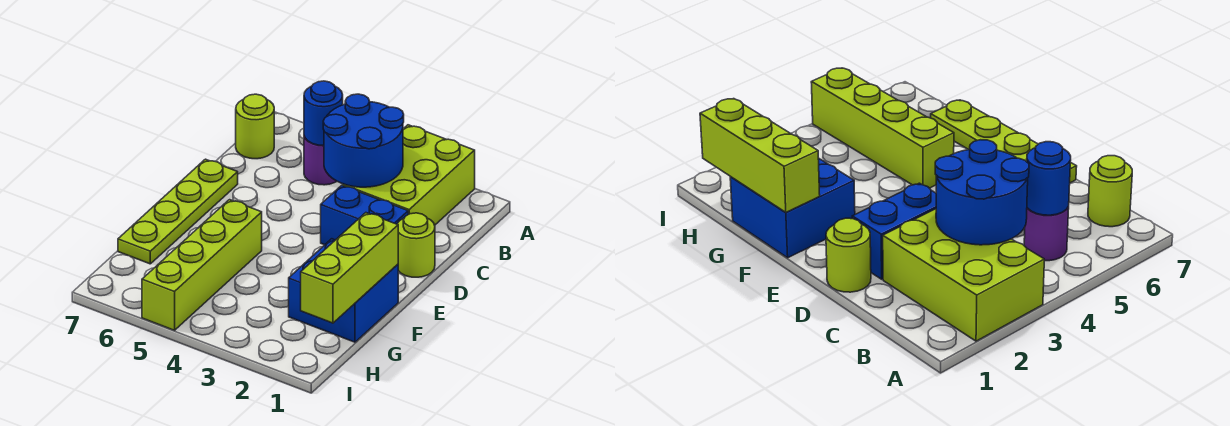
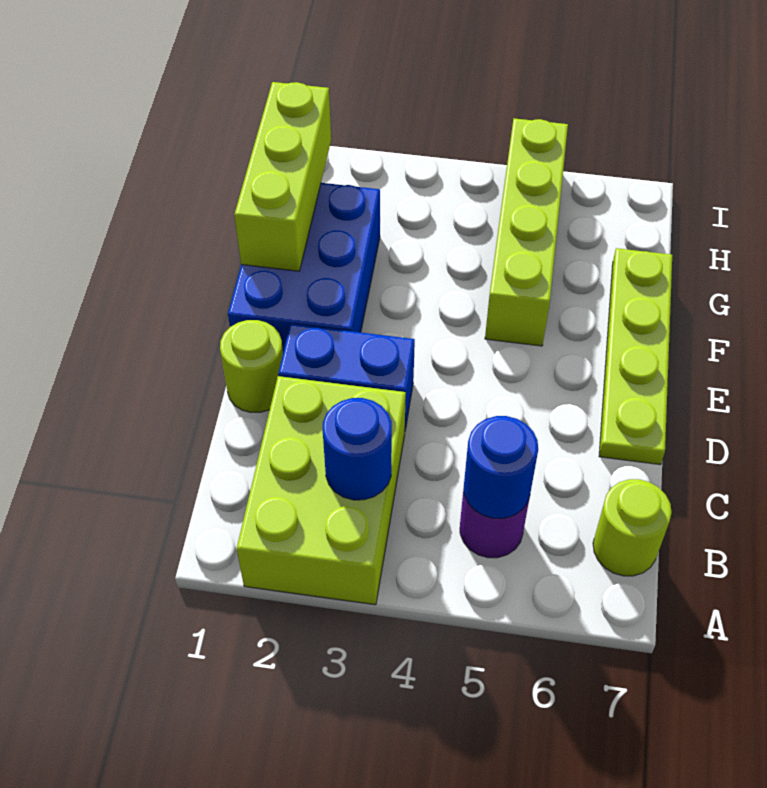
blue 2x2 round brick [323,94,404,187] -> blue 1x1 round brick [323,398,392,500]
blue 2x2 brick [289,239,398,342] -> blue 2x3 brick [228,183,380,352]

